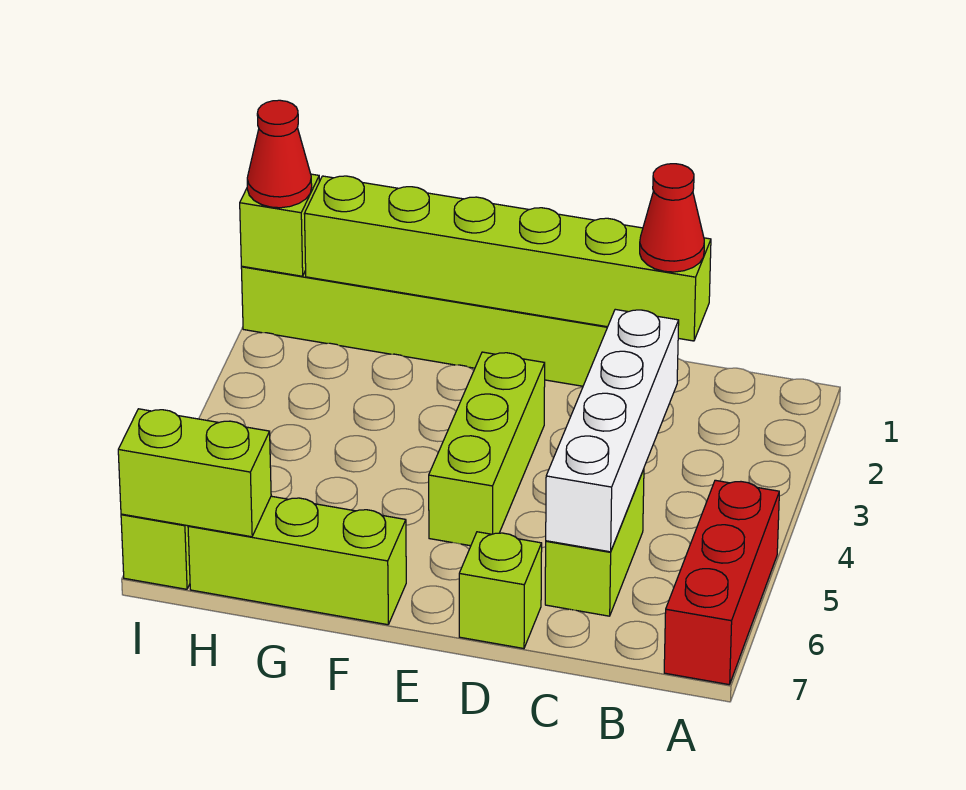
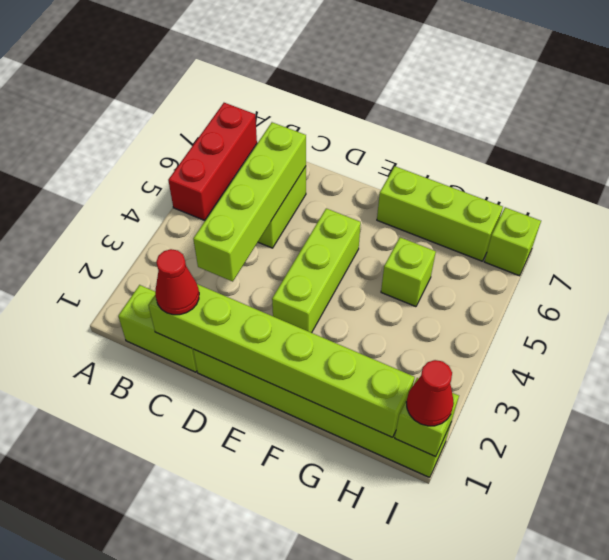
white 1x4 brick [546,309,679,552] -> lime 1x4 brick [193,122,306,281]
lime 1x1 brick [459,532,542,649] -> lime 1x1 brick moved to [381,237,436,307]
lime 1x2 brick [118,409,271,537] -> lime 1x2 brick moved to [118,285,197,372]

